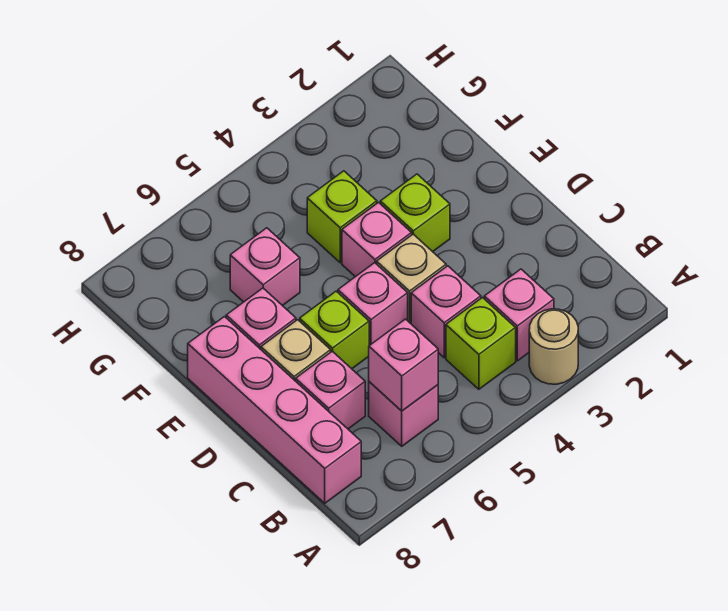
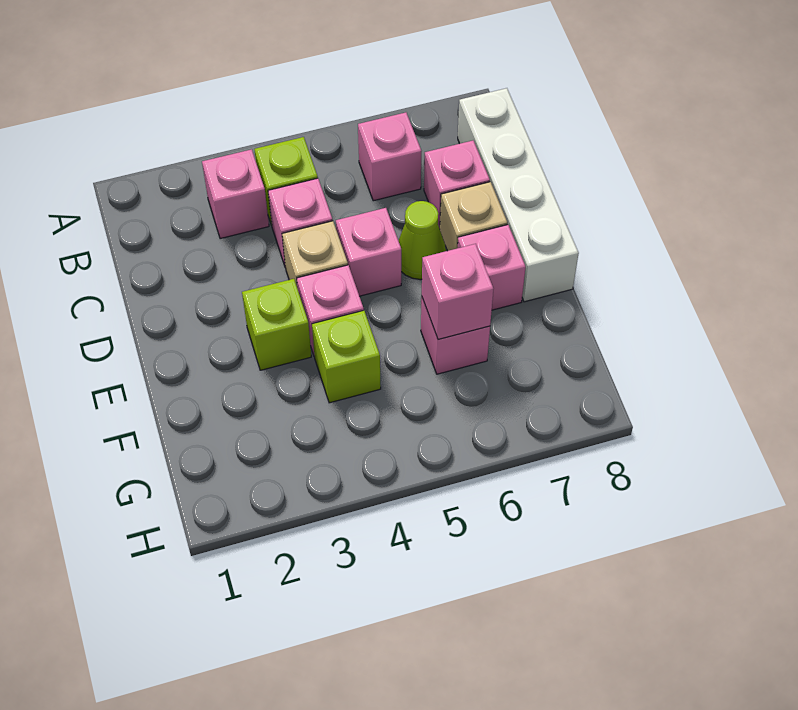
tan 1x1 round brick [529,309,578,384] -> none
pink 1x1 brick [369,319,438,411] -> pink 1x1 brick moved to [422,244,493,340]
pink 1x4 brick [188,317,361,503] -> white 1x4 brick [458,88,579,302]
lime 1x1 brick [300,291,369,369] -> lime 1x1 cone [398,201,446,280]

